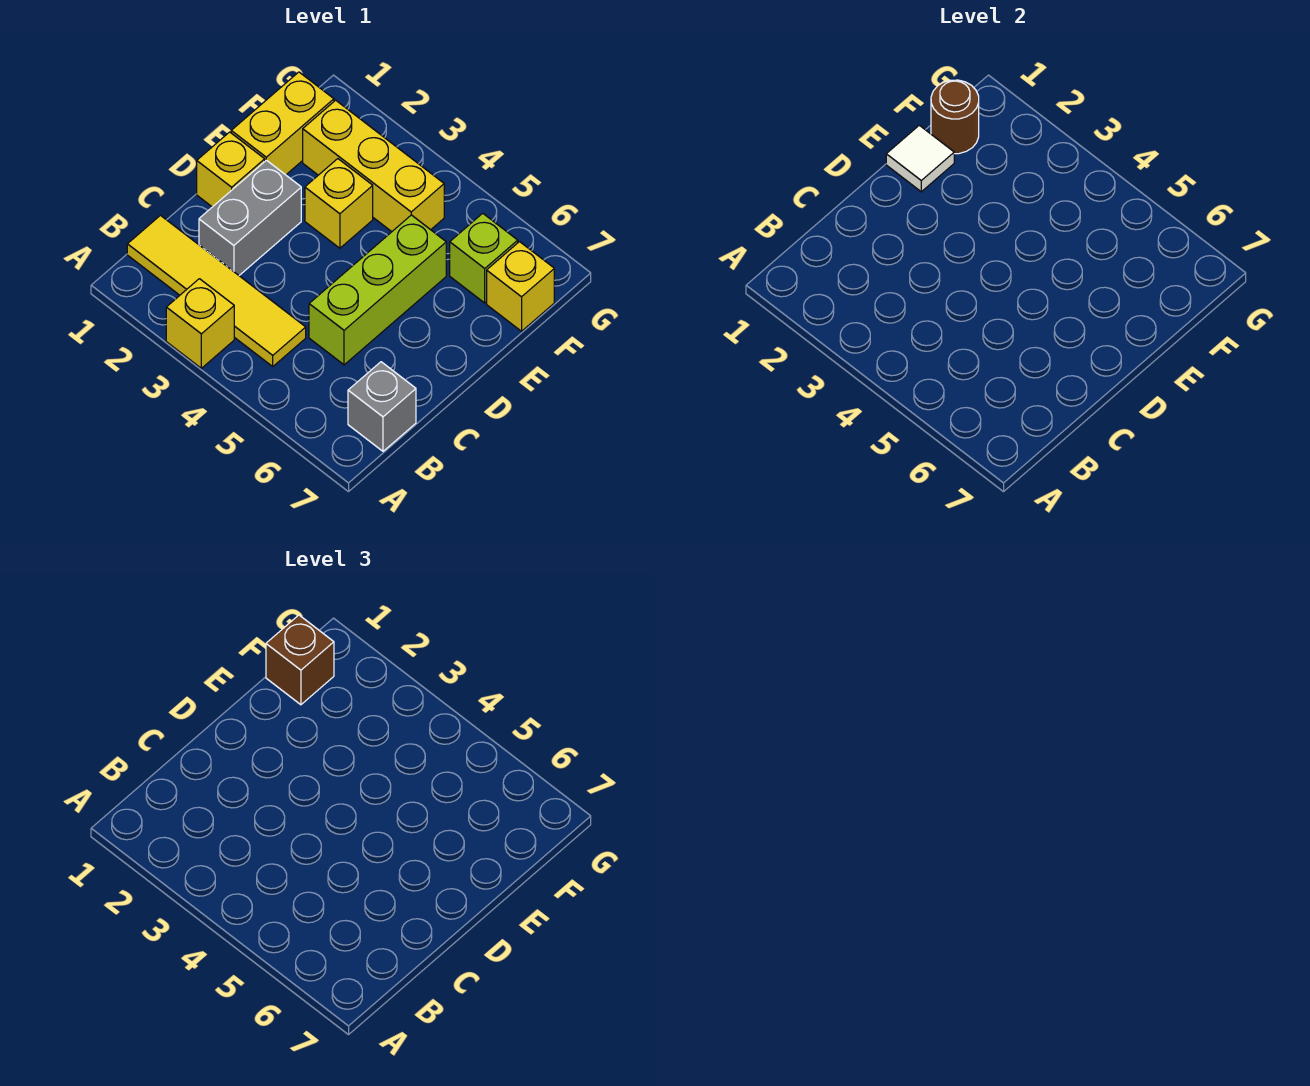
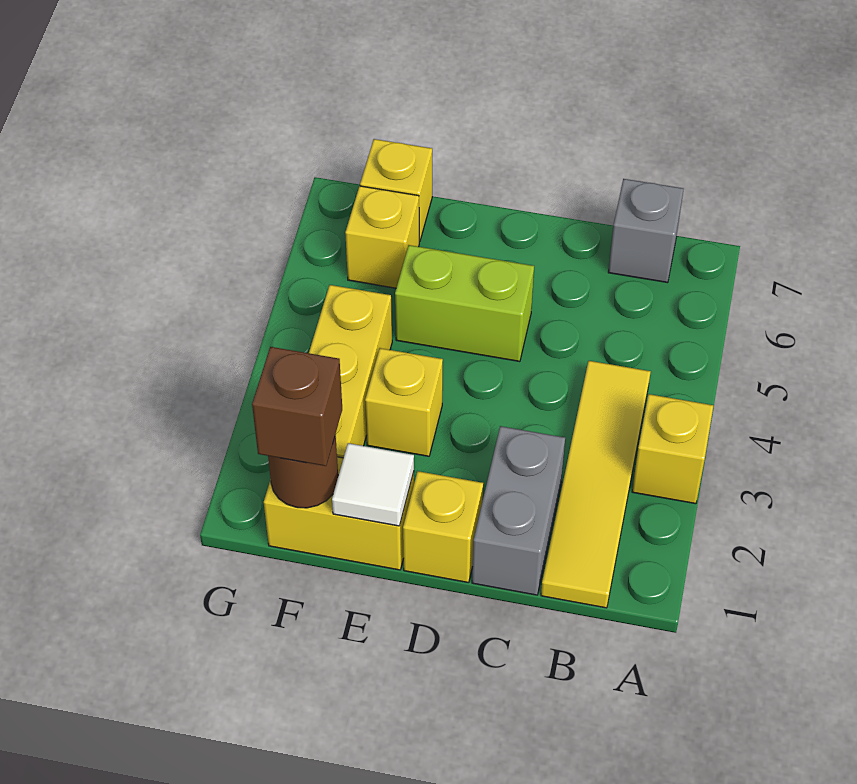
grey 1x2 brick [199,160,301,275] -> grey 1x2 brick turned to [472,426,565,595]
lime 1x3 brick [309,215,446,365] -> lime 1x2 brick [395,245,534,362]
lime 1x1 brick [450,213,518,303] -> yellow 1x1 brick [345,186,419,288]

